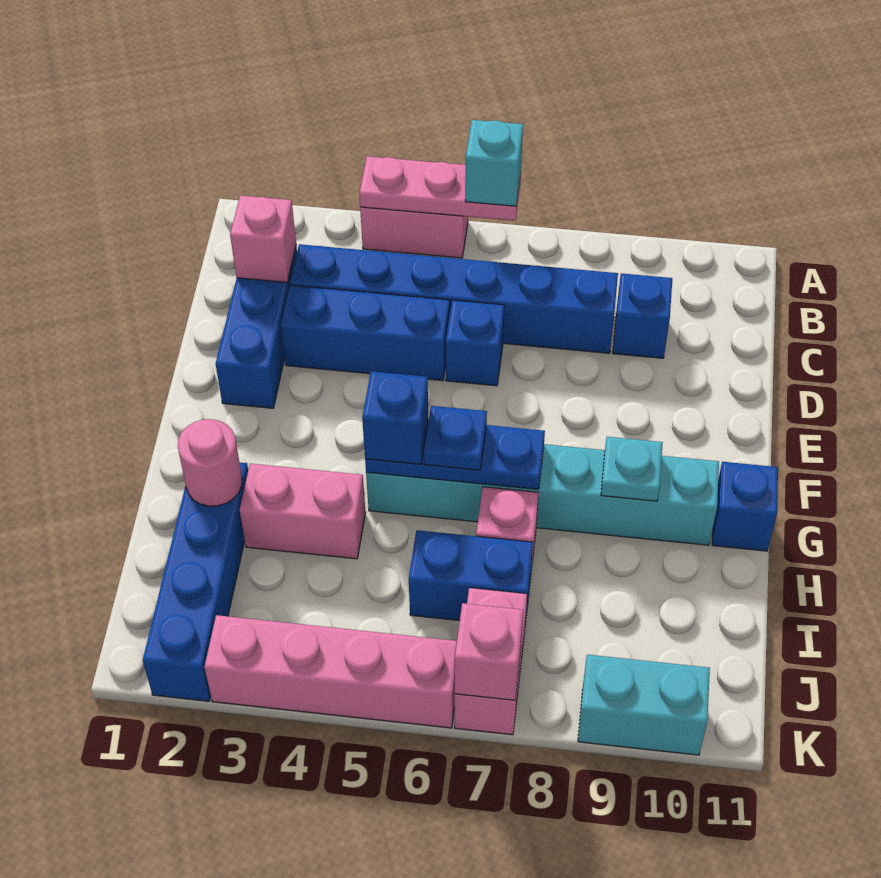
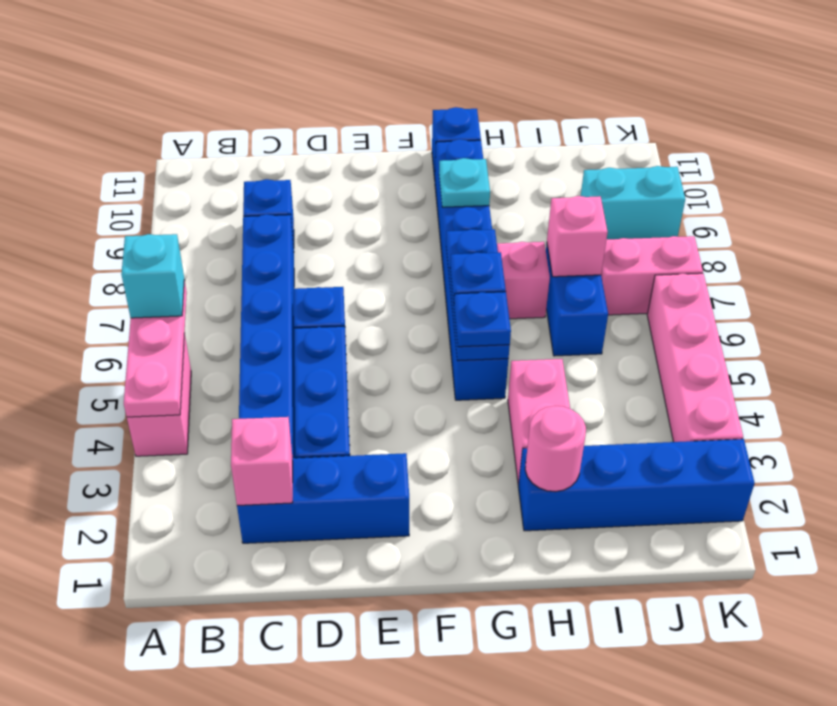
cyan 1x6 brick [366,444,719,545] -> blue 1x6 brick [435,139,508,400]
blue 1x1 brick [362,371,428,464] -> blue 1x1 plate [454,292,511,347]
pink 1x1 brick [455,603,523,700] -> pink 1x1 brick moved to [547,196,608,277]
cyan 1x2 brick [578,655,710,755] -> cyan 1x2 brick turned to [581,166,685,239]

